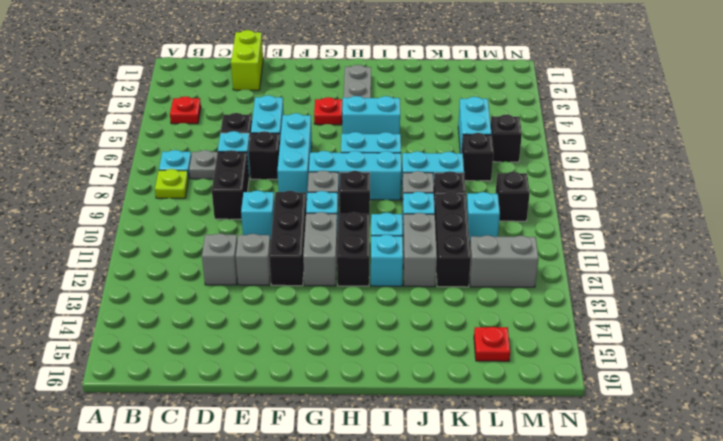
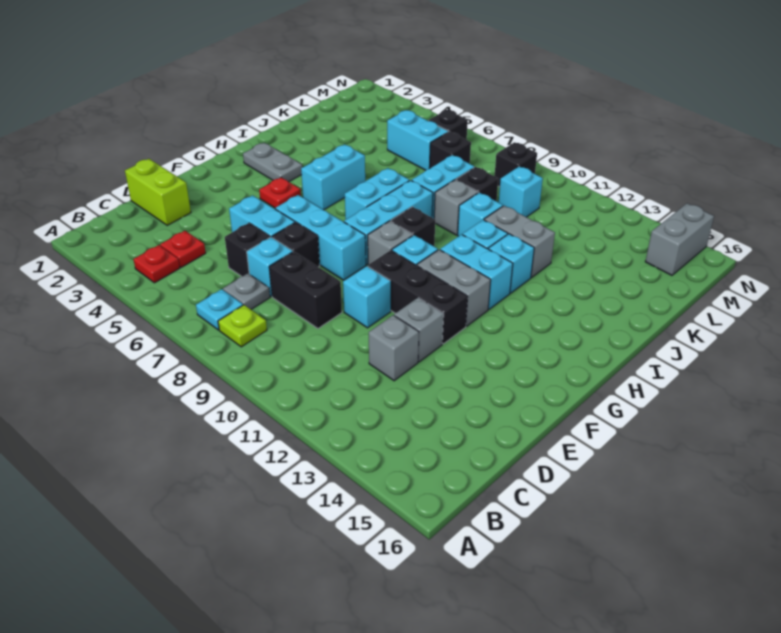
black 1x2 brick [337,212,370,286] -> cyan 1x2 brick [440,234,513,309]
black 1x3 brick [435,192,471,287] -> none
grey 1x2 brick [469,235,539,287] -> grey 1x2 brick moved to [645,203,714,275]
red 1x1 plate [474,327,510,361] -> red 1x1 plate moved to [160,231,206,267]

